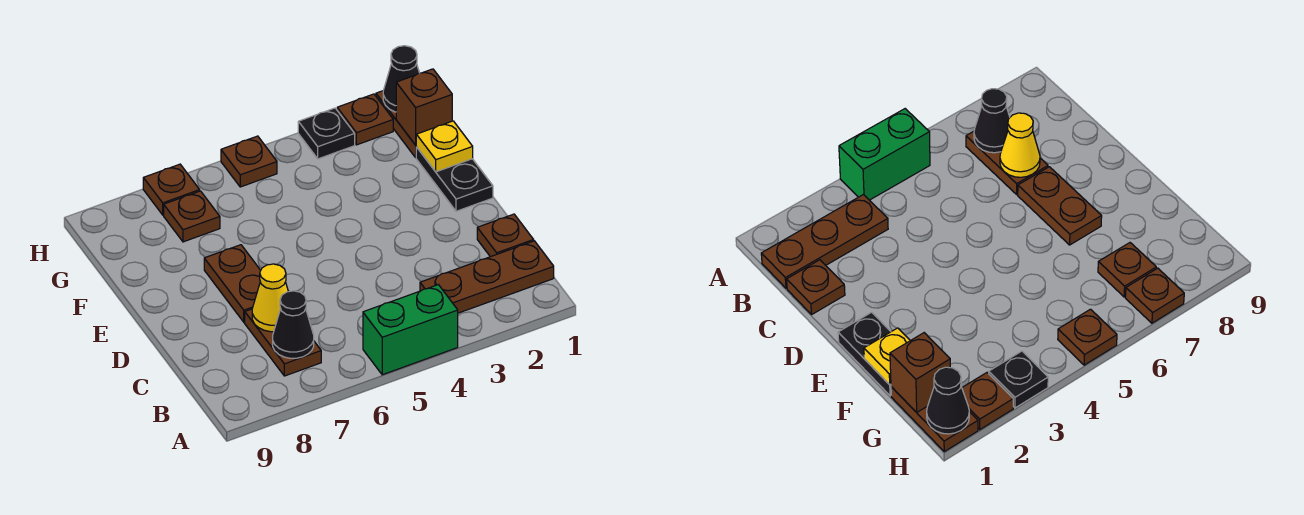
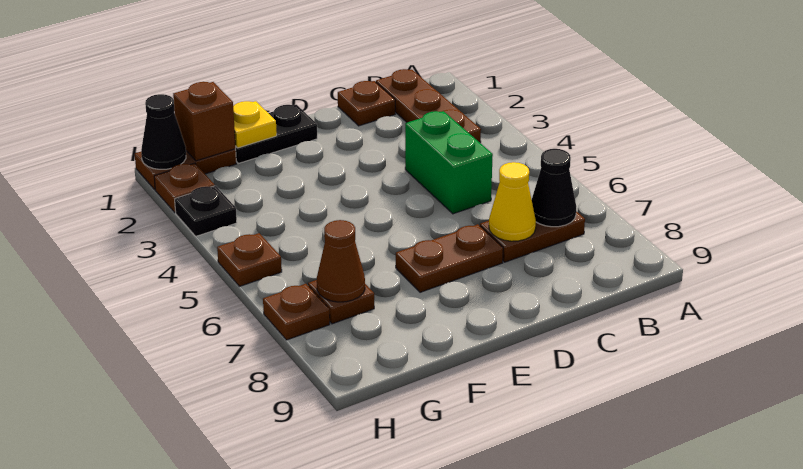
green 1x2 brick [363,285,458,375] -> green 1x2 brick moved to [405,111,493,214]
none -> brown 1x1 cone [317,220,365,302]

